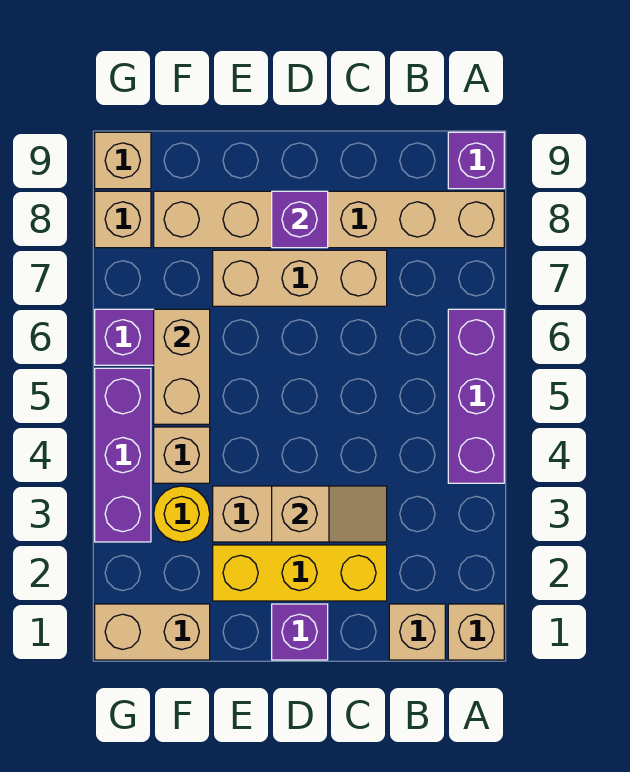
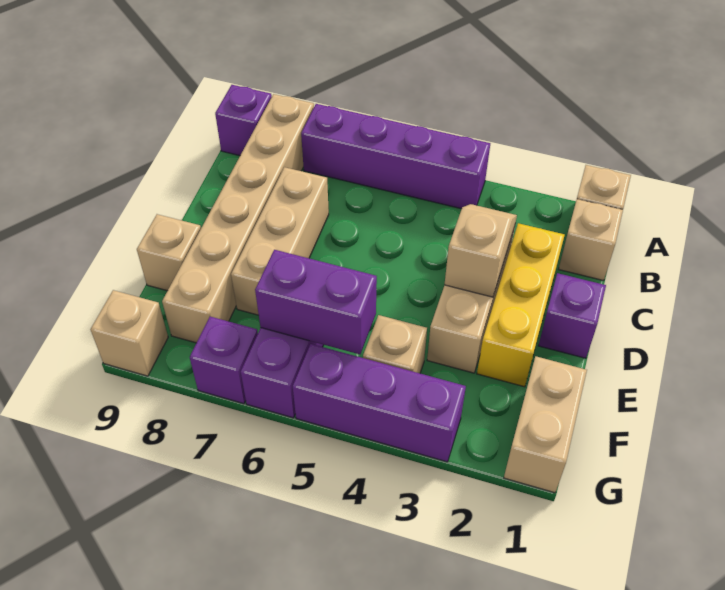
purple 1x3 brick [448,309,504,483] -> purple 1x4 brick [301,104,490,209]
purple 1x1 brick [272,191,328,248] -> purple 1x1 brick moved to [190,317,258,404]
yellow 1x1 round brick [154,486,210,542] -> none
tan 1x2 brick [154,309,210,424] -> purple 1x2 brick [255,250,377,354]
tan 1x1 brick [95,191,151,248] -> tan 1x1 brick moved to [137,214,201,291]

